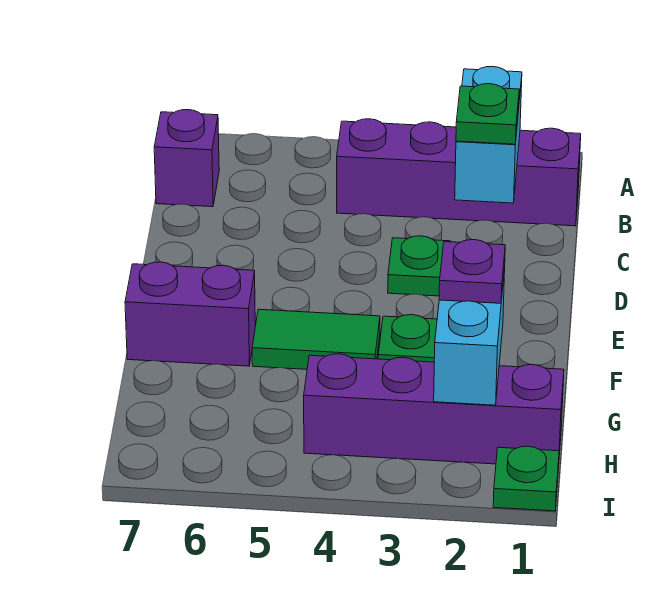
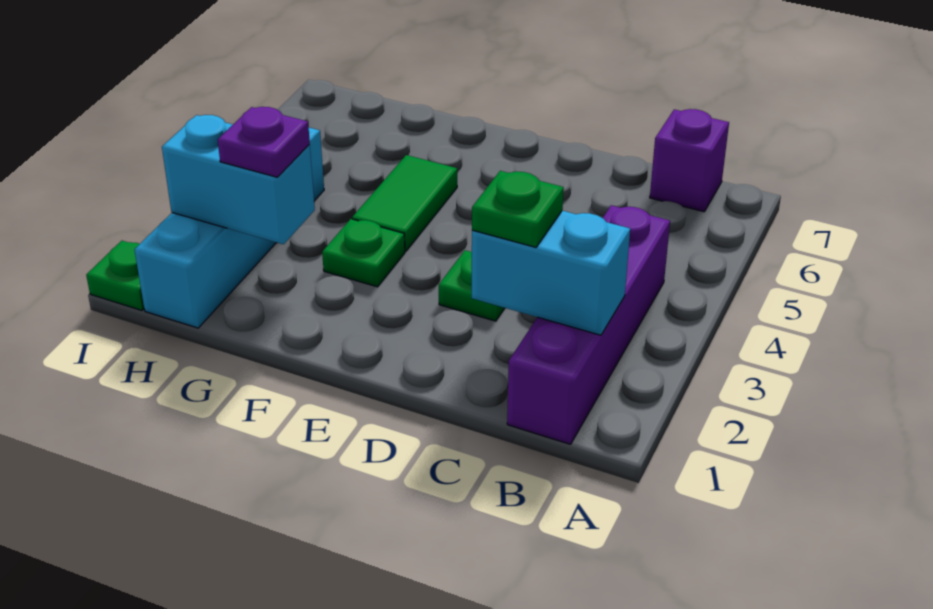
purple 1x2 brick [125,262,255,366] -> none
purple 1x4 brick [304,354,564,464] -> cyan 1x4 brick [134,128,324,328]

